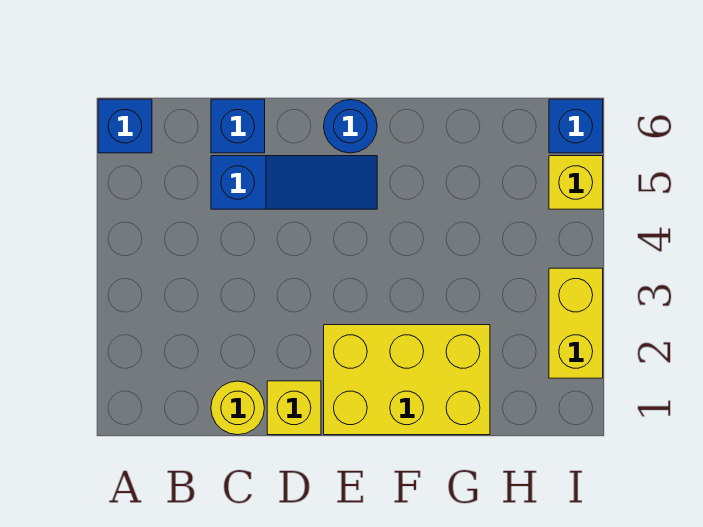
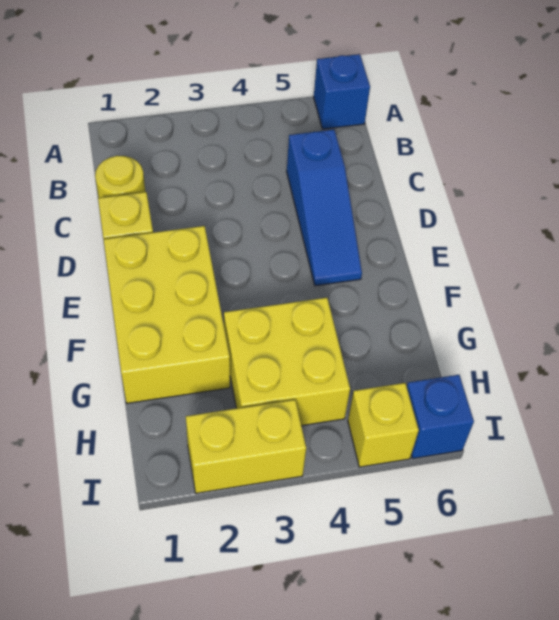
blue 1x1 brick [211,99,265,153] -> none
blue 1x1 round brick [324,99,377,153] -> none
none -> yellow 2x2 brick [224,298,350,426]

